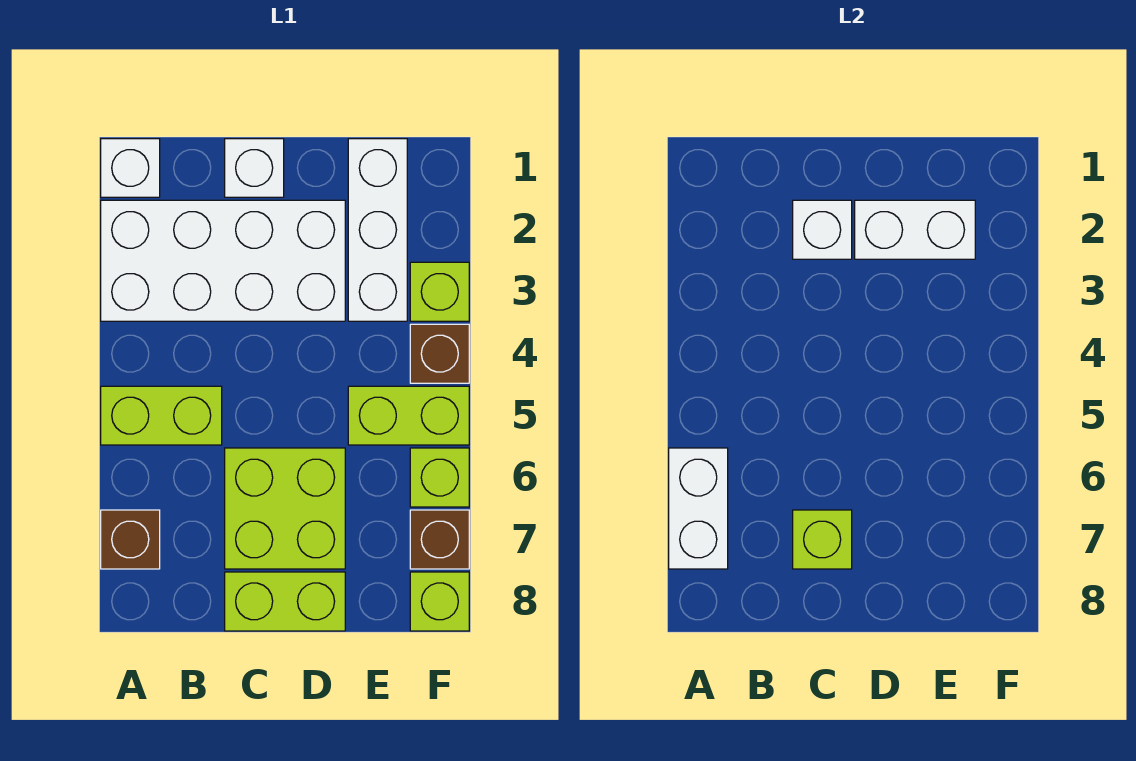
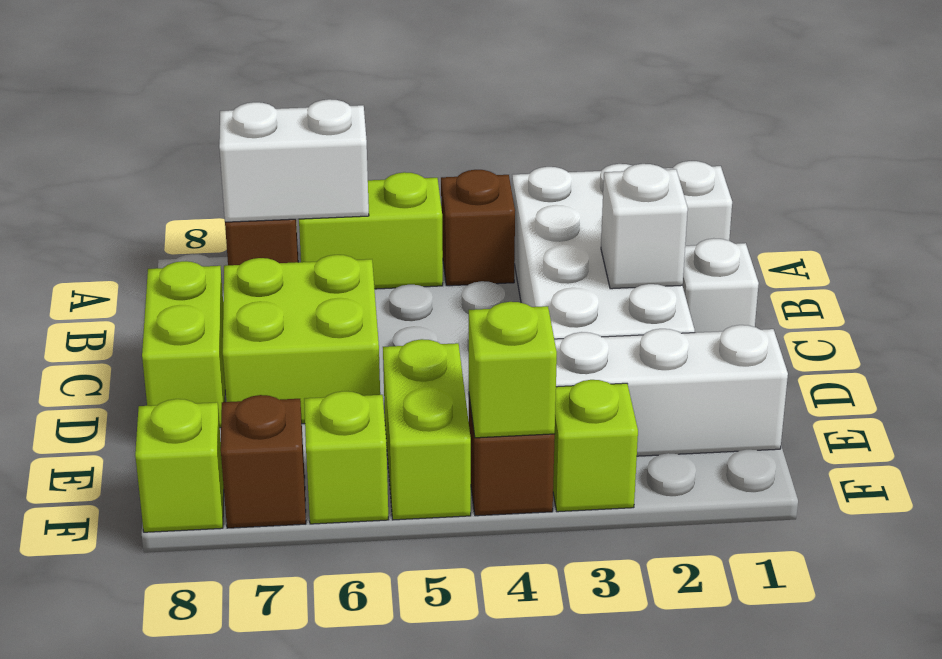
none -> brown 1x1 brick [441,170,515,286]
lime 1x2 brick [101,386,222,445] -> lime 1x2 brick turned to [299,172,443,289]
lime 1x1 brick [793,510,852,569] -> lime 1x1 brick moved to [469,302,557,438]
white 1x2 brick [855,200,975,259] -> none

